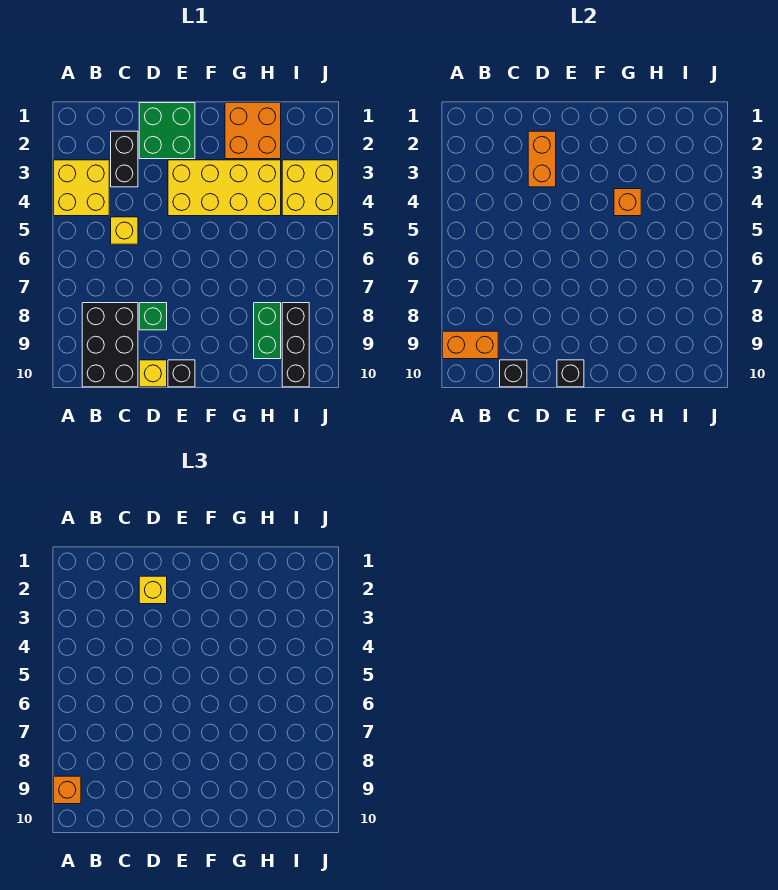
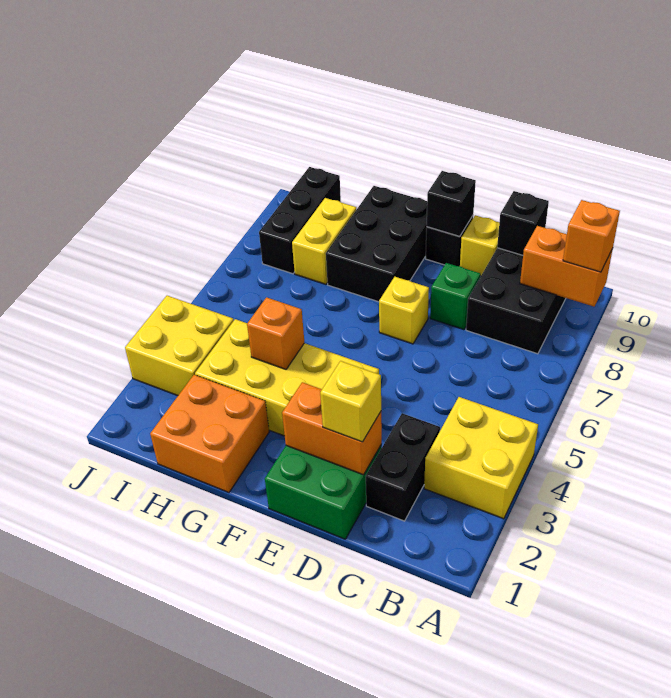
yellow 1x1 brick [111,217,138,244] -> yellow 1x1 brick moved to [379,277,429,344]
orange 1x2 brick [528,131,556,187] -> orange 1x2 brick turned to [282,382,382,475]
none -> black 2x3 brick [326,186,427,302]
green 1x2 brick [254,303,281,359] -> yellow 1x2 brick [292,198,356,284]

